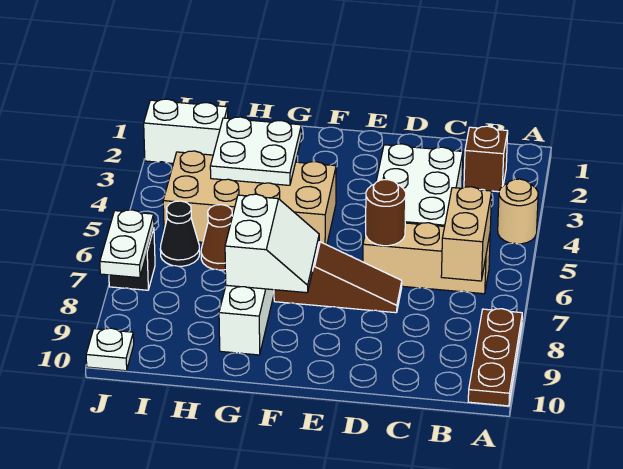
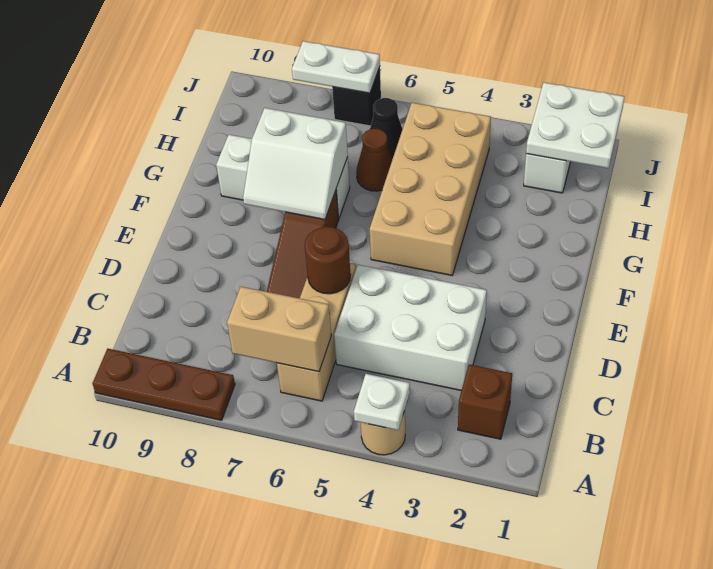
white 2x2 plate [210,117,301,185] -> white 2x2 plate moved to [526,83,624,168]
white 1x1 plate [86,328,134,371] -> white 1x1 plate moved to [354,374,410,430]

